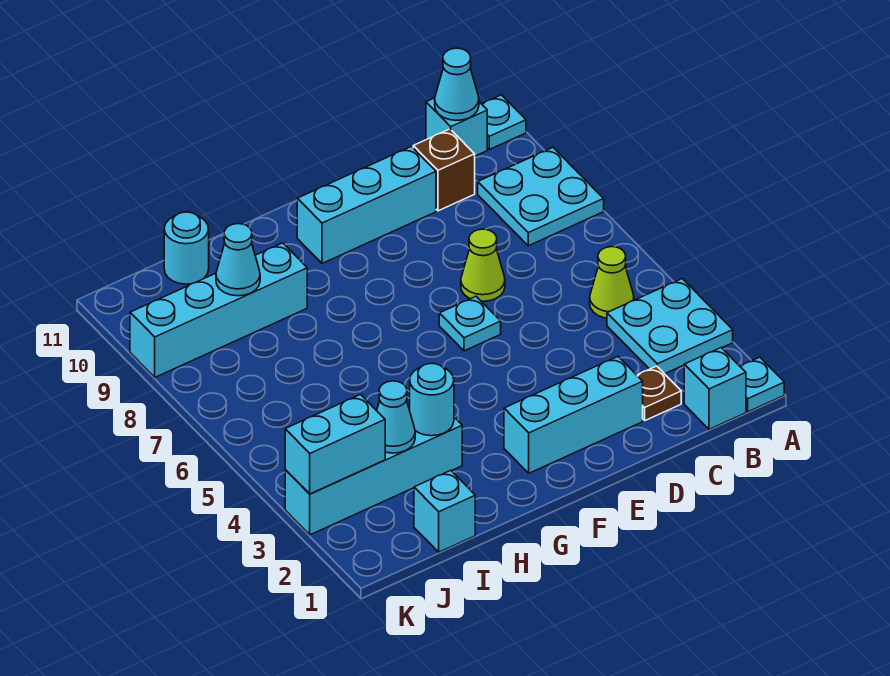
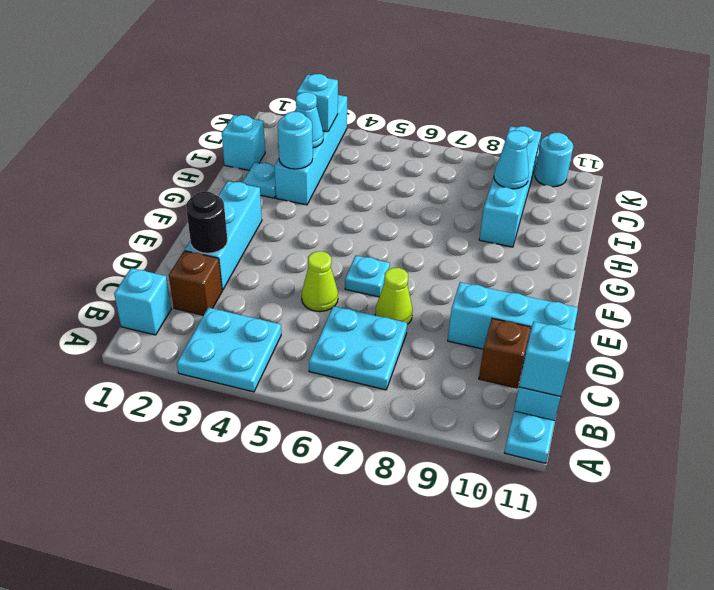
cyan 1x1 plate [740,357,784,412] -> cyan 1x1 plate moved to [243,163,276,198]
cyan 2x2 plate [478,148,604,246] -> cyan 2x2 plate moved to [309,306,407,390]
lime 1x1 cone [590,247,634,318] -> lime 1x1 cone moved to [302,251,338,312]
cyan 1x1 cone [435,48,479,120] -> cyan 1x1 brick [519,321,576,397]
brown 1x1 plate [637,366,681,421] -> brown 1x1 brick [169,251,222,315]
none -> black 1x1 round brick [186,191,228,253]
cyan 1x3 brick [297,147,436,263] -> cyan 1x3 brick turned to [448,282,578,354]
cyan 1x1 round brick [164,212,209,284] -> cyan 1x1 round brick moved to [535,133,573,187]
cyan 1x2 brick [285,395,385,494] -> cyan 1x1 brick [297,74,338,132]

